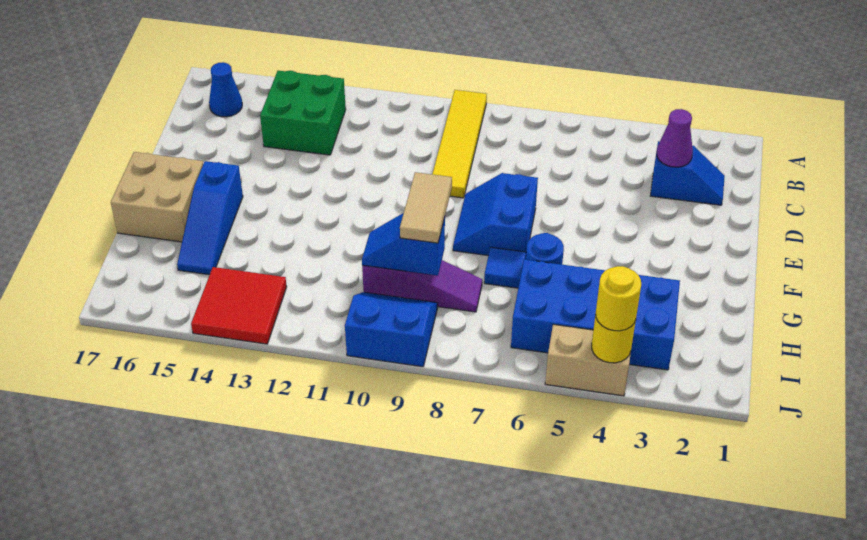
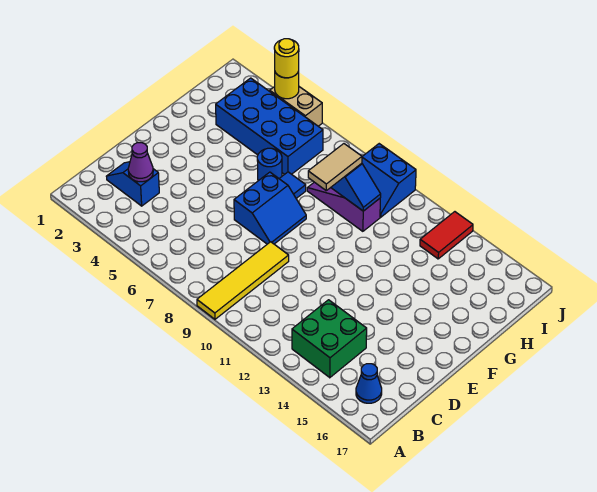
blue 1x3 slope [177,161,243,275] -> none
tan 2x2 brick [111,152,203,242] -> none
red 2x2 tile [191,267,287,344] -> red 1x2 tile [420,212,473,259]

